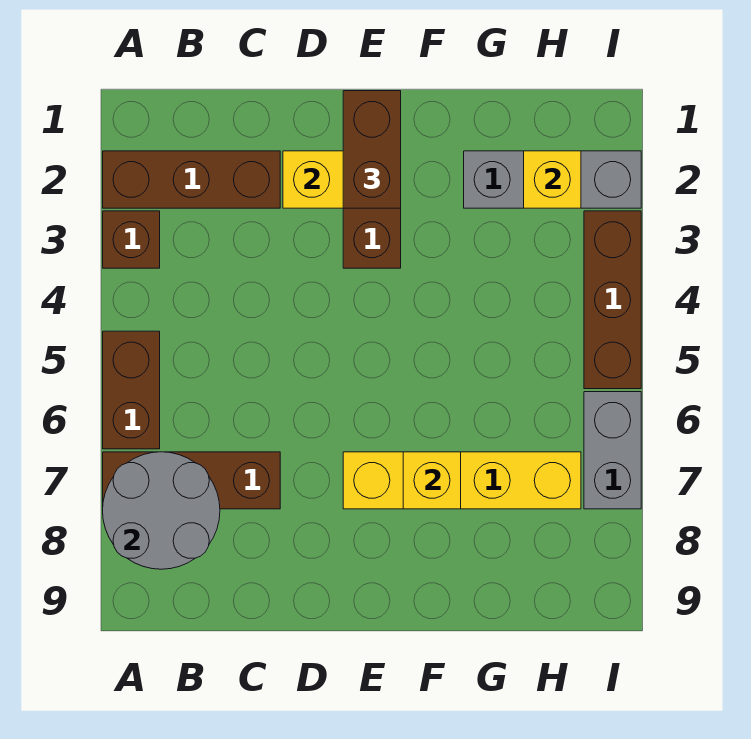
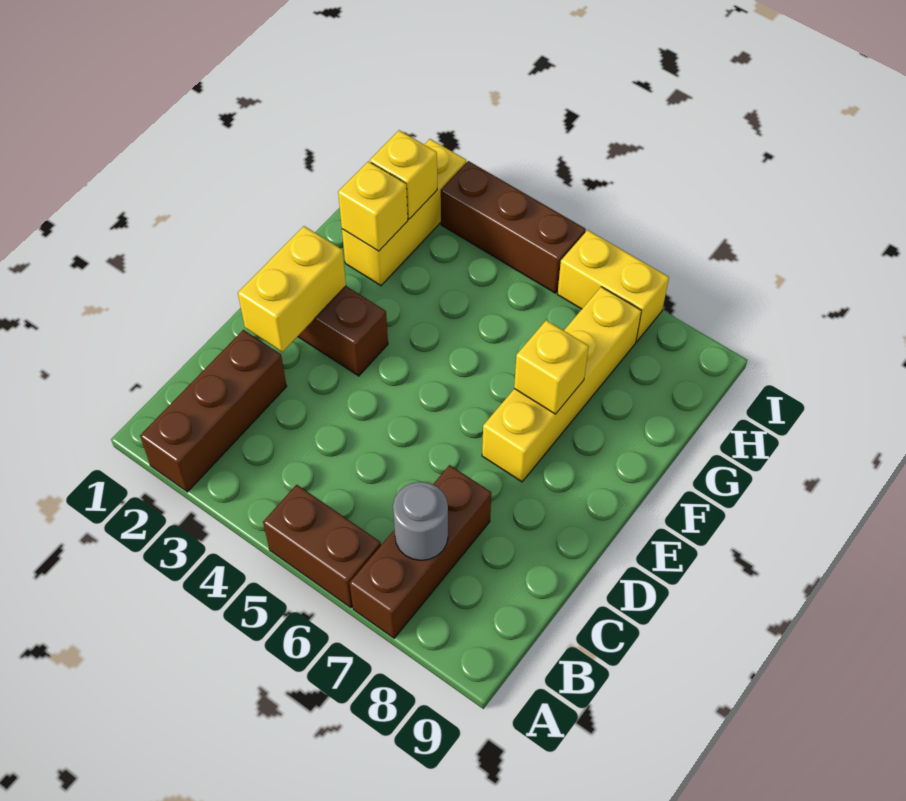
brown 1x1 brick [103,211,160,268] -> none
grey 2x2 round brick [103,452,220,569] -> grey 1x1 round brick [393,482,448,560]
brown 1x2 brick [343,91,401,208] -> none
grey 1x3 brick [464,151,641,208] -> yellow 1x3 brick [342,139,466,286]
none -> yellow 1x1 brick [338,161,408,251]
grey 1x2 brick [584,392,641,509] -> yellow 1x2 brick [558,230,669,342]

